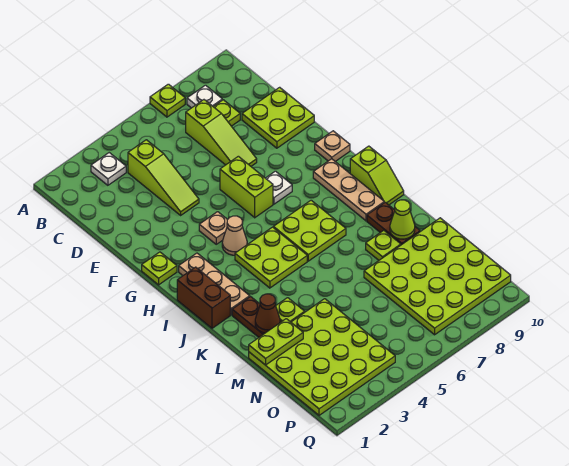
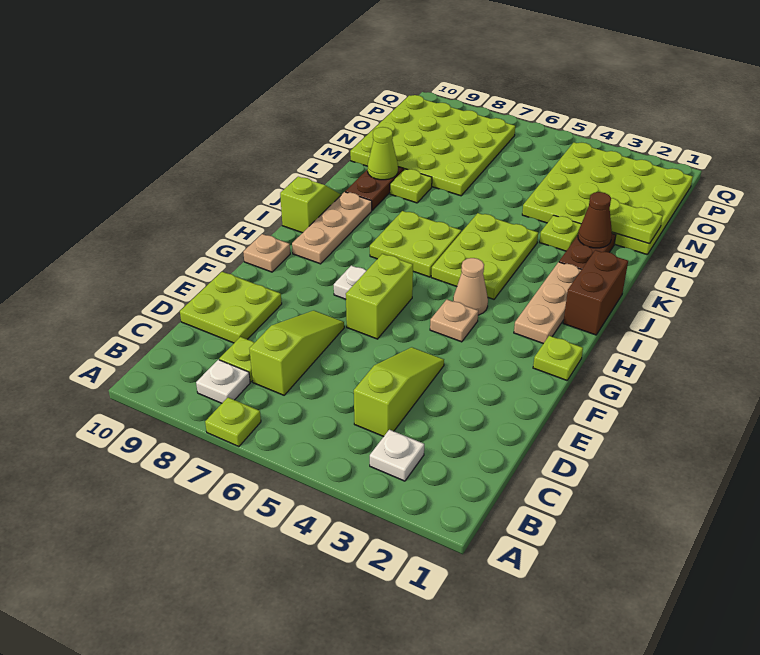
lime 2x2 plate [235,227,307,288] -> lime 2x3 plate [431,213,538,299]

